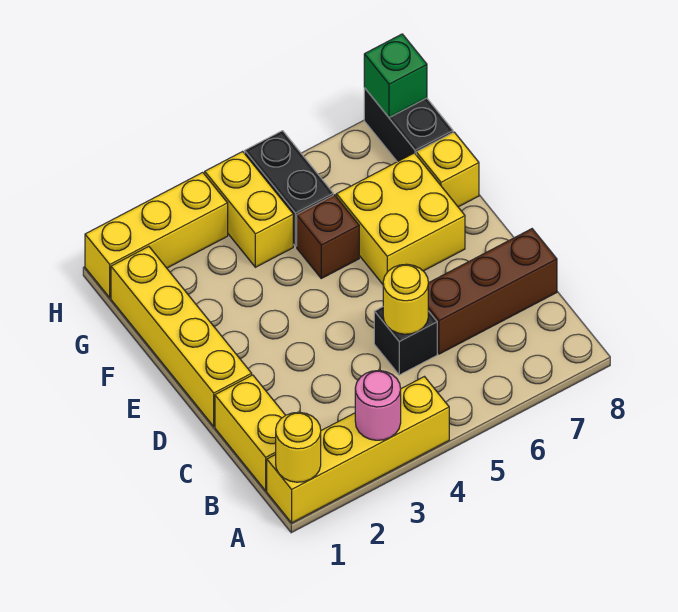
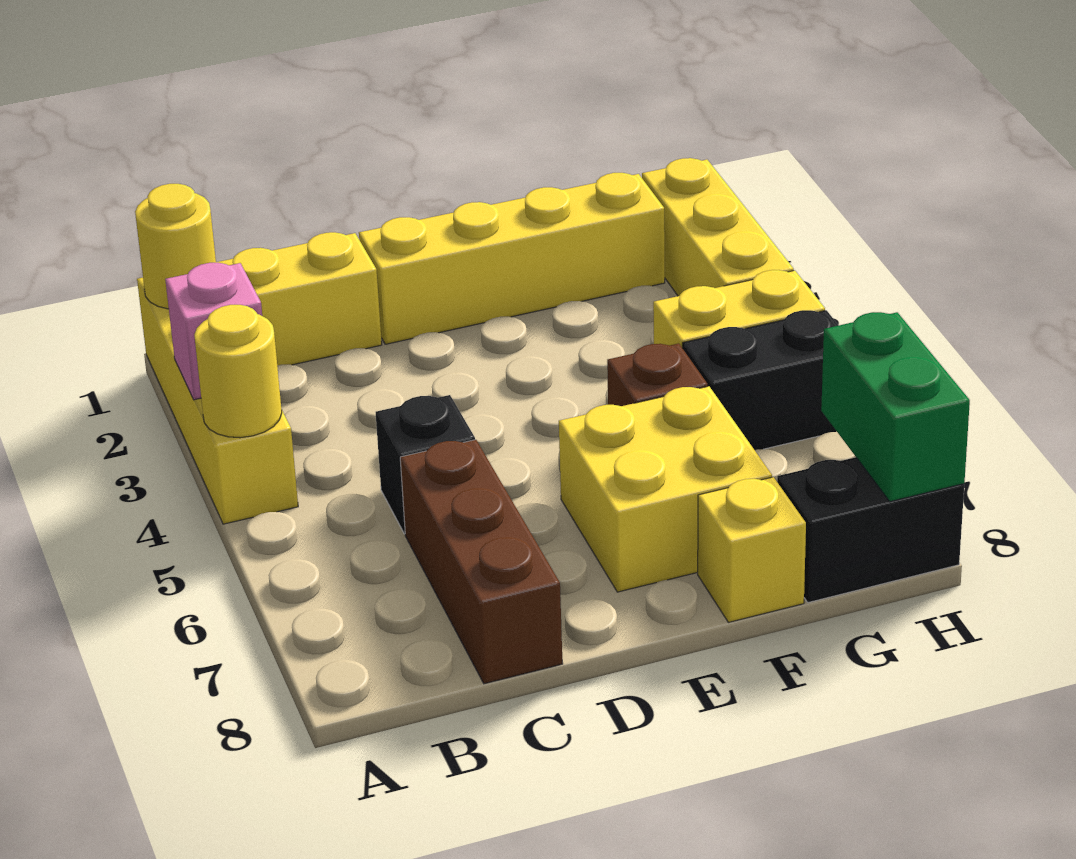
pink 1x1 round brick [355,371,401,440] -> pink 1x1 brick [165,263,262,400]
yellow 1x1 round brick [383,264,428,334] -> yellow 1x1 round brick moved to [194,305,282,438]
green 1x1 brick [364,34,427,118] -> green 1x2 brick [821,312,970,502]

